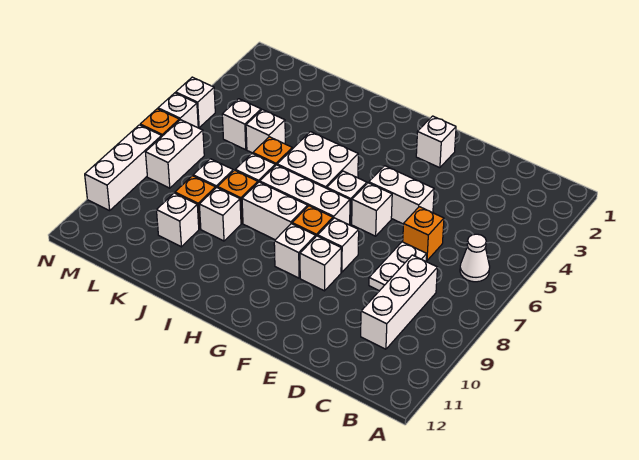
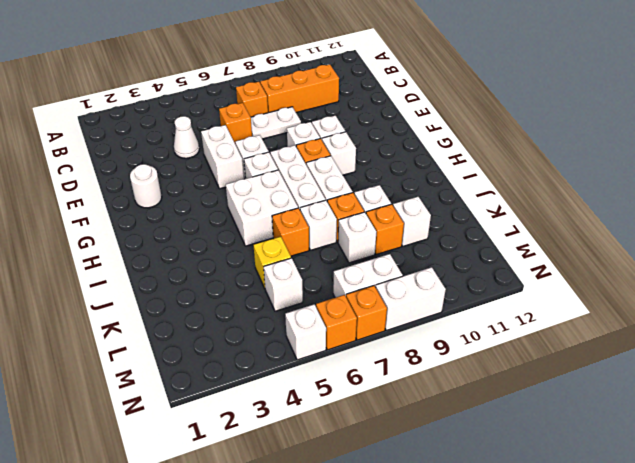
white 1x1 cone [460,234,490,282] -> white 1x1 cone moved to [174,116,199,158]
none -> orange 1x1 brick [236,82,268,117]
white 1x3 brick [361,255,437,349] -> orange 1x3 brick [260,64,339,113]
white 1x1 brick [416,116,456,168] -> white 1x1 round brick [130,164,162,208]
white 1x1 brick [246,109,285,153] -> yellow 1x1 brick [253,237,291,288]
white 1x1 brick [158,93,198,128] -> orange 1x1 brick [316,295,357,350]
white 1x3 brick [85,125,162,211] -> white 1x2 brick [375,267,446,330]

